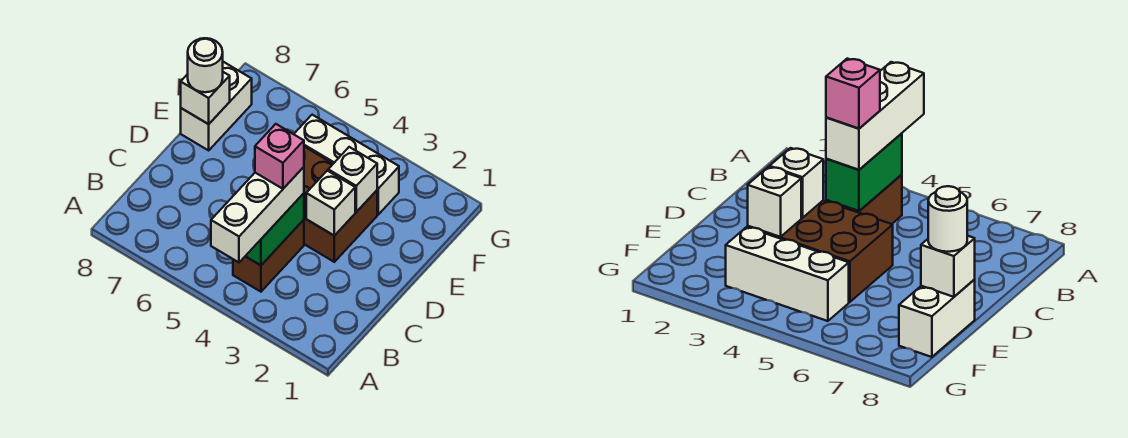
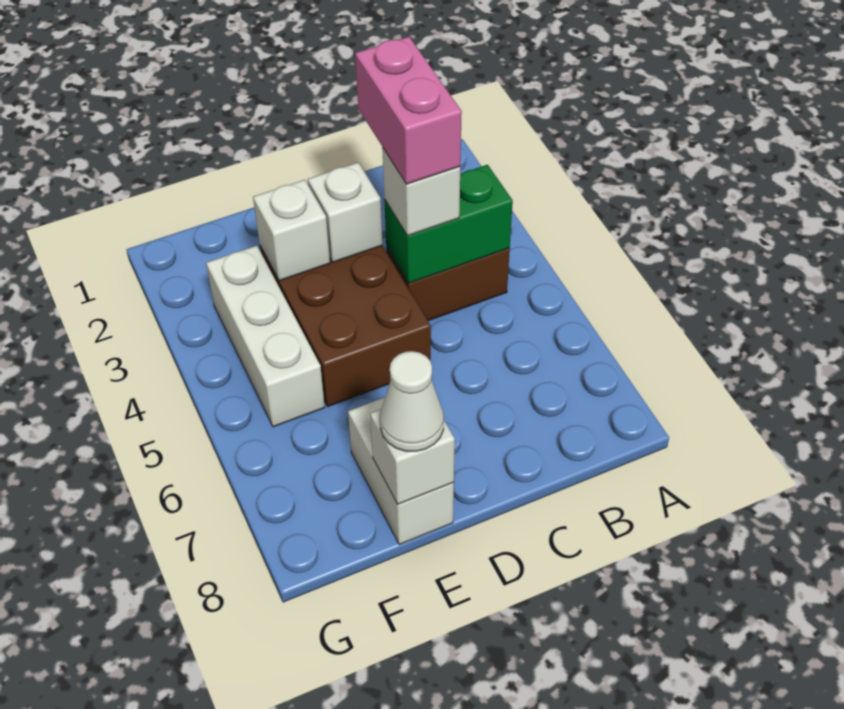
white 1x3 brick [211,167,304,262] -> white 1x1 brick [382,147,460,236]
pink 1x1 brick [255,124,304,189] -> pink 1x2 brick [355,37,462,184]
white 1x2 brick [181,62,252,150] -> white 1x2 brick turned to [348,397,454,545]
white 1x1 round brick [188,38,223,92] -> white 1x1 cone [380,351,444,451]

